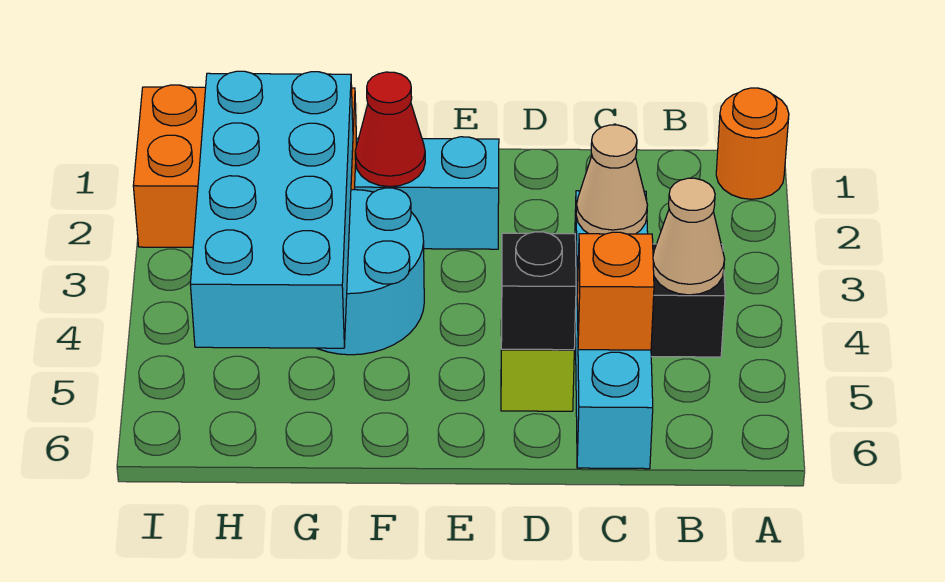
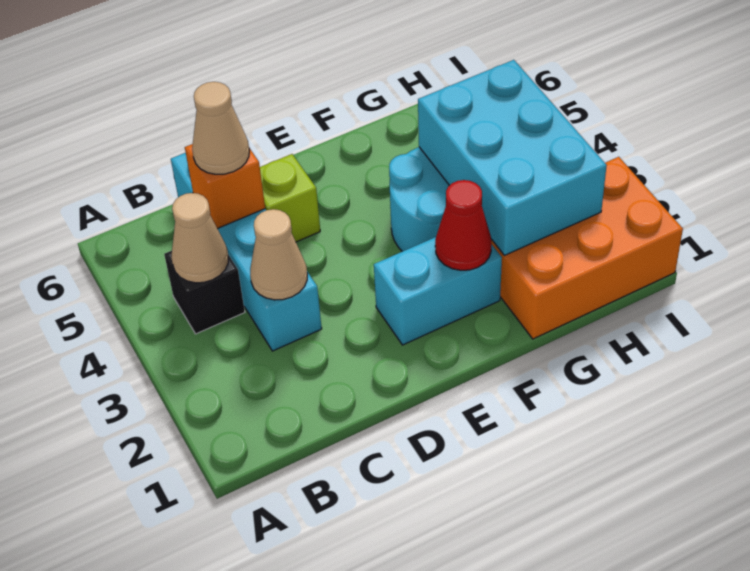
orange 1x1 round brick [716,88,789,199] -> none
none -> tan 1x1 cone [192,82,249,174]
black 1x1 brick [501,232,576,350] -> none
cyan 2x4 brick [190,71,353,348] -> cyan 2x3 brick [418,60,607,255]

